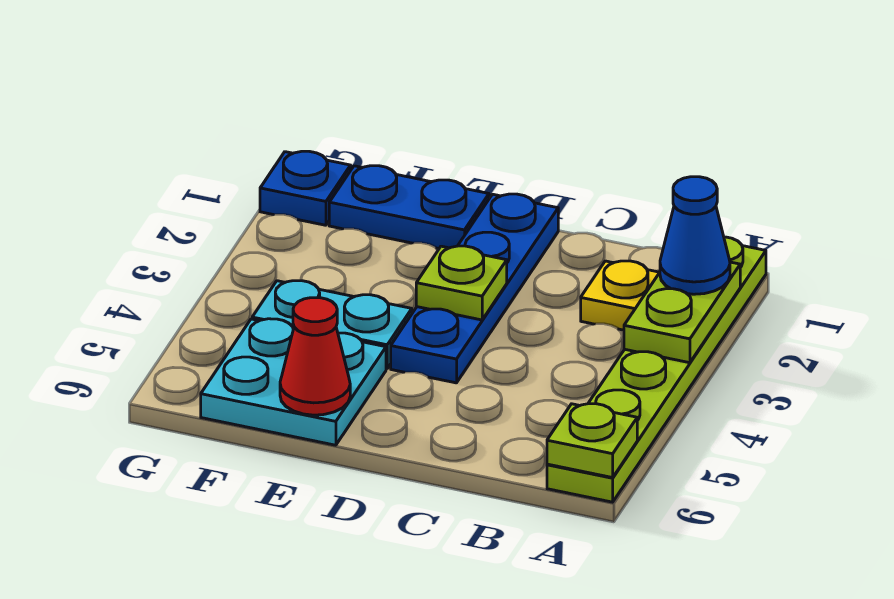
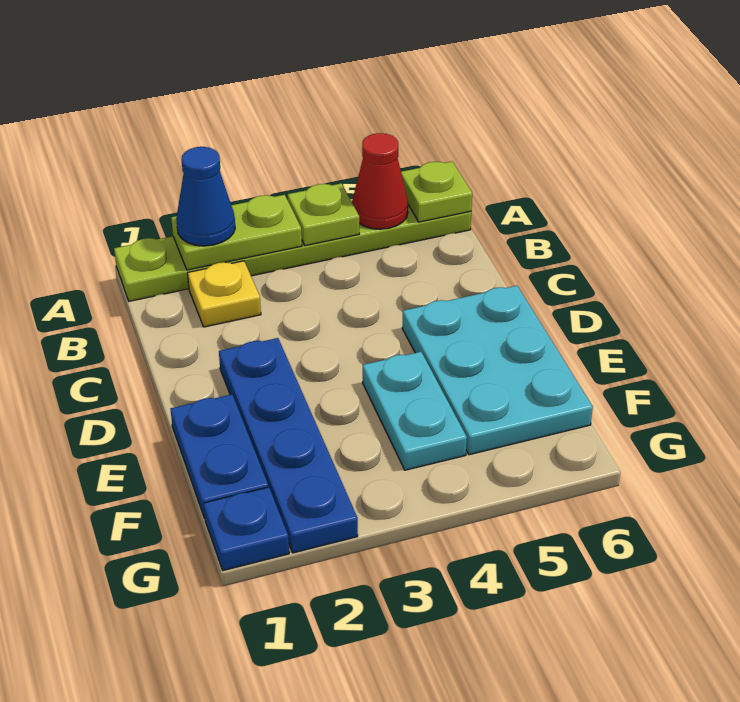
blue 1x4 plate [391,194,558,383] -> blue 1x4 plate turned to [219,338,358,553]
lime 1x1 plate [416,246,507,320] -> lime 1x1 plate moved to [288,183,359,246]
cyan 2x2 plate [201,319,386,445] -> cyan 2x3 plate [402,286,593,455]
red 1x1 cone [280,298,350,415] -> red 1x1 cone moved to [352,133,408,229]

